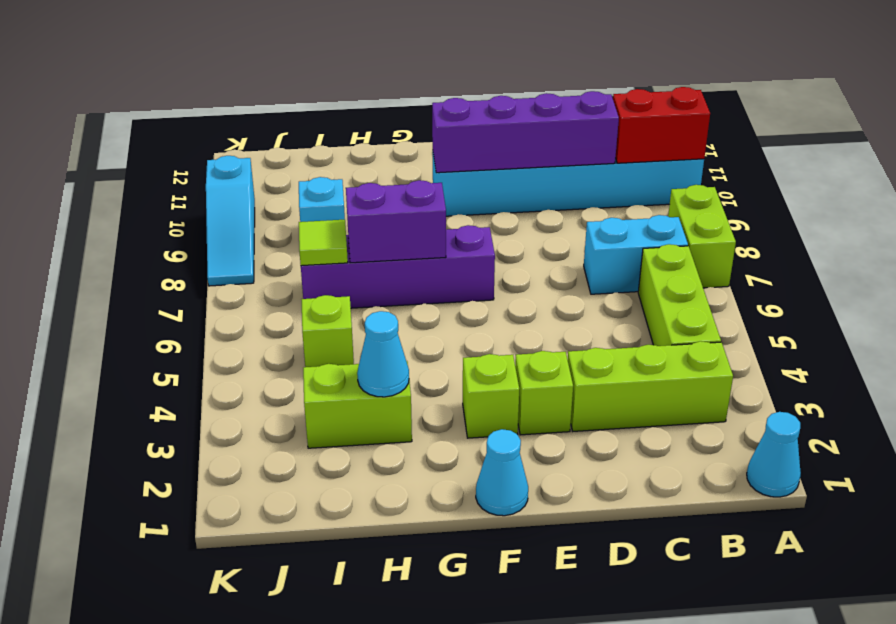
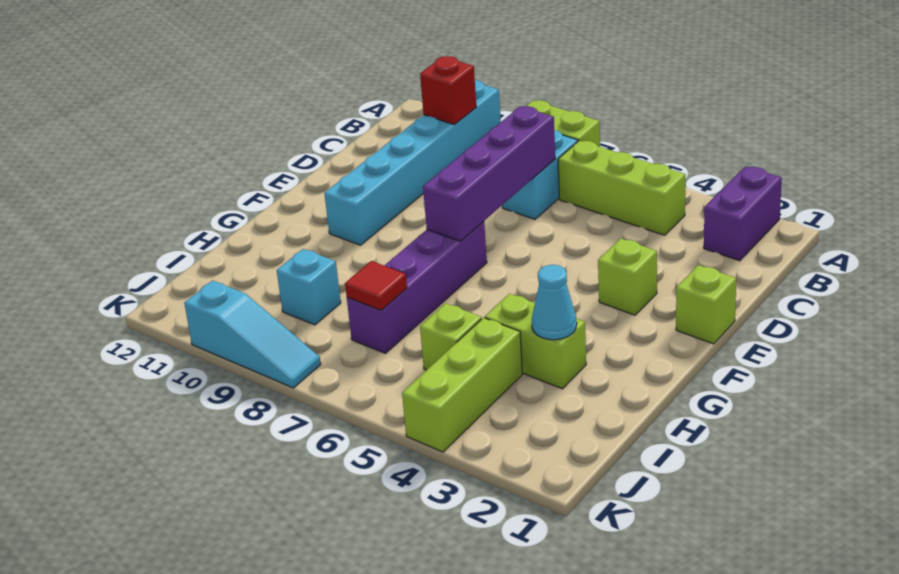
cyan 1x1 cone [747,412,801,497] -> none
red 1x2 brick [613,87,710,163] -> red 1x1 brick [420,56,476,124]
lime 1x3 brick [568,341,733,431] -> lime 1x3 brick moved to [402,318,522,452]
purple 1x4 brick [432,91,619,173] -> purple 1x4 brick moved to [423,106,555,241]
cyan 1x1 cone [476,429,528,516] -> none
lime 1x1 brick [463,354,519,438] -> lime 1x1 brick moved to [676,265,736,344]
purple 1x2 brick [346,180,446,263] -> purple 1x2 brick moved to [704,166,782,261]
lime 1x2 brick [303,361,412,448] -> lime 1x2 brick turned to [485,294,586,389]
lime 1x1 tile [299,220,348,266] -> red 1x1 tile [345,261,407,310]

